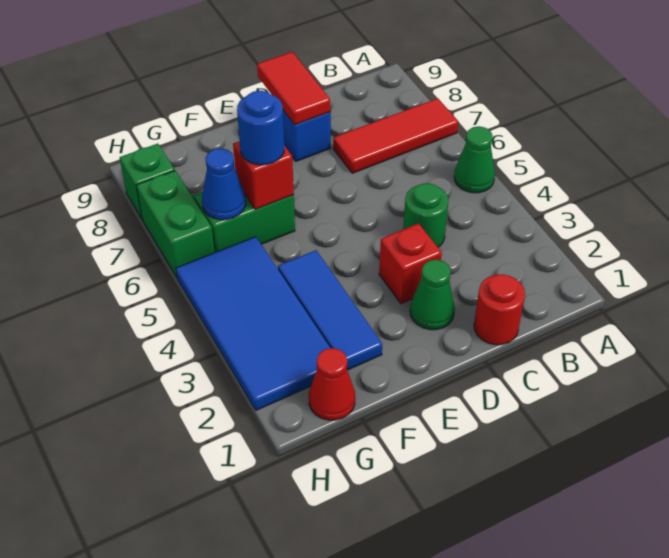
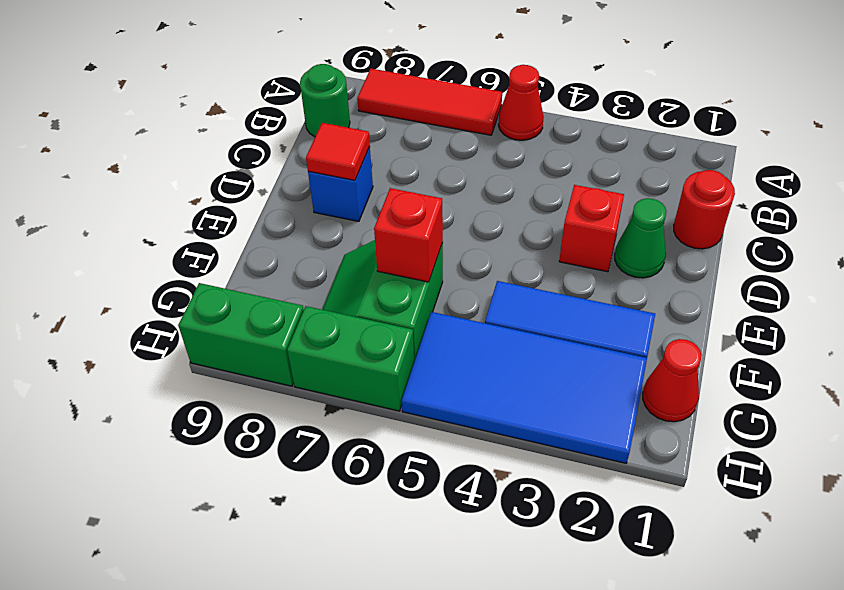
green 1x1 cone [454,126,495,193] -> red 1x1 cone [498,65,544,140]
red 1x3 tile [333,98,458,173] -> red 1x3 tile turned to [357,69,502,135]
green 1x1 round brick [403,183,448,247] -> green 1x1 round brick moved to [300,64,350,137]
red 1x2 tile [257,52,331,125] -> red 1x1 tile [306,123,370,180]
blue 1x1 round brick [237,91,284,165] -> none
blue 1x1 cone [202,148,246,220] -> none
green 1x1 brick [120,144,175,219] -> green 1x2 brick [178,283,303,386]

